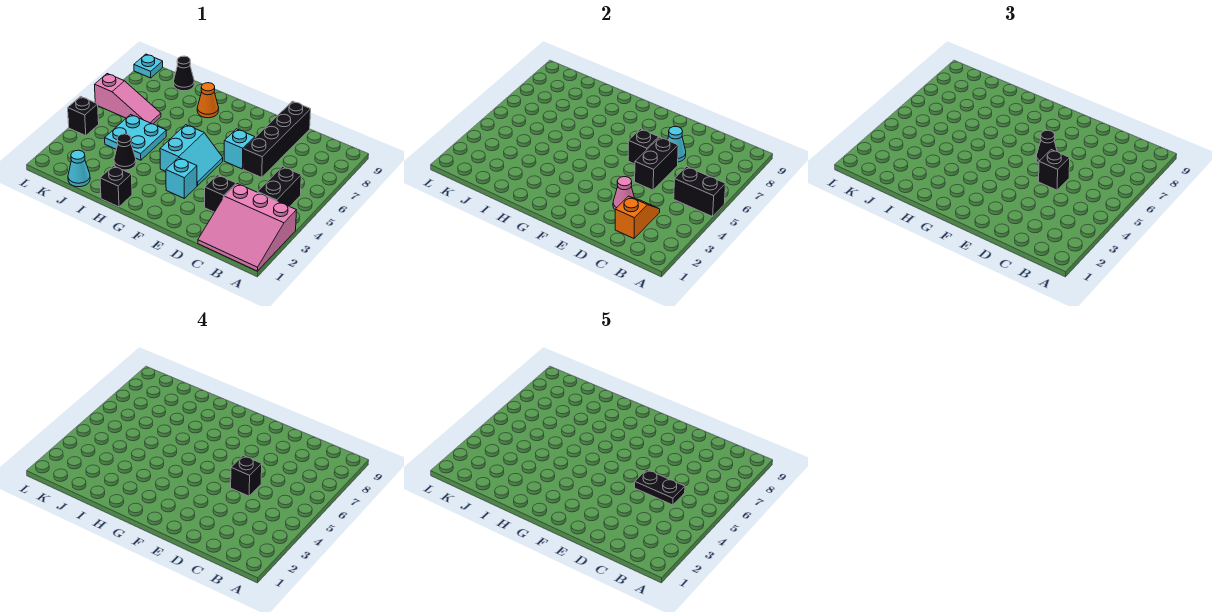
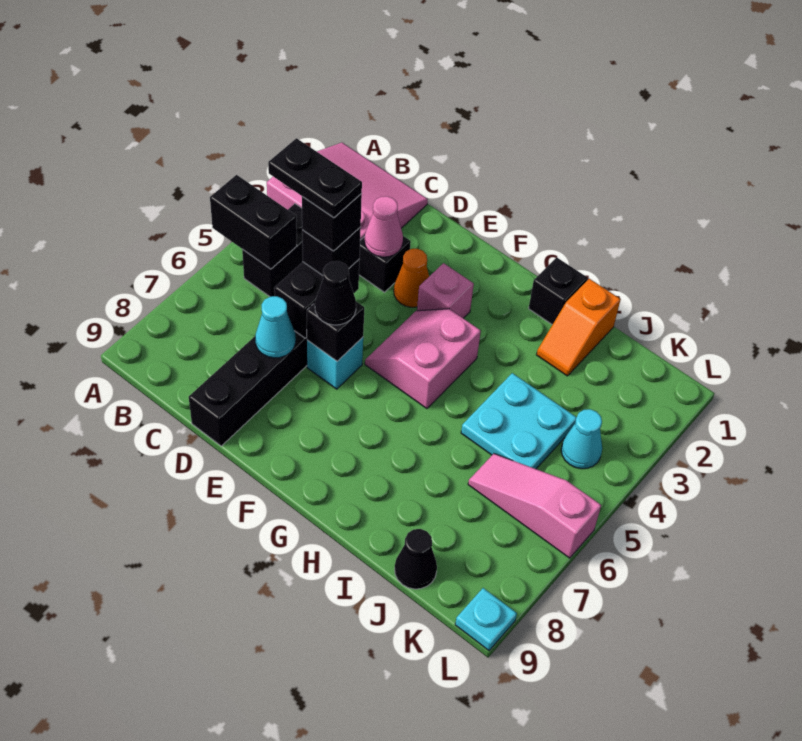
orange 1x2 slope [615,196,660,238] -> orange 1x2 slope moved to [537,279,621,376]
cyan 1x1 brick [166,158,197,198] -> pink 1x1 brick [417,263,474,318]
cyan 2x2 slope [160,125,223,186] -> pink 2x2 slope [365,309,481,409]
orange 1x1 cone [197,83,219,118] -> orange 1x1 cone moved to [394,249,429,307]
black 1x1 cone [114,134,136,170] -> none
cyan 1x1 cone [68,150,90,187] -> cyan 1x1 cone moved to [561,409,602,469]
black 1x1 brick [68,96,99,136] -> none

